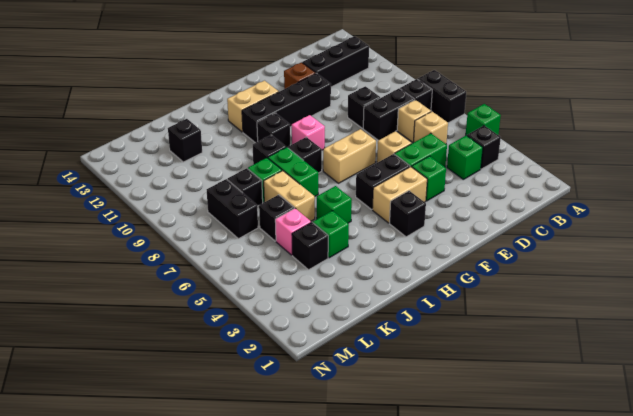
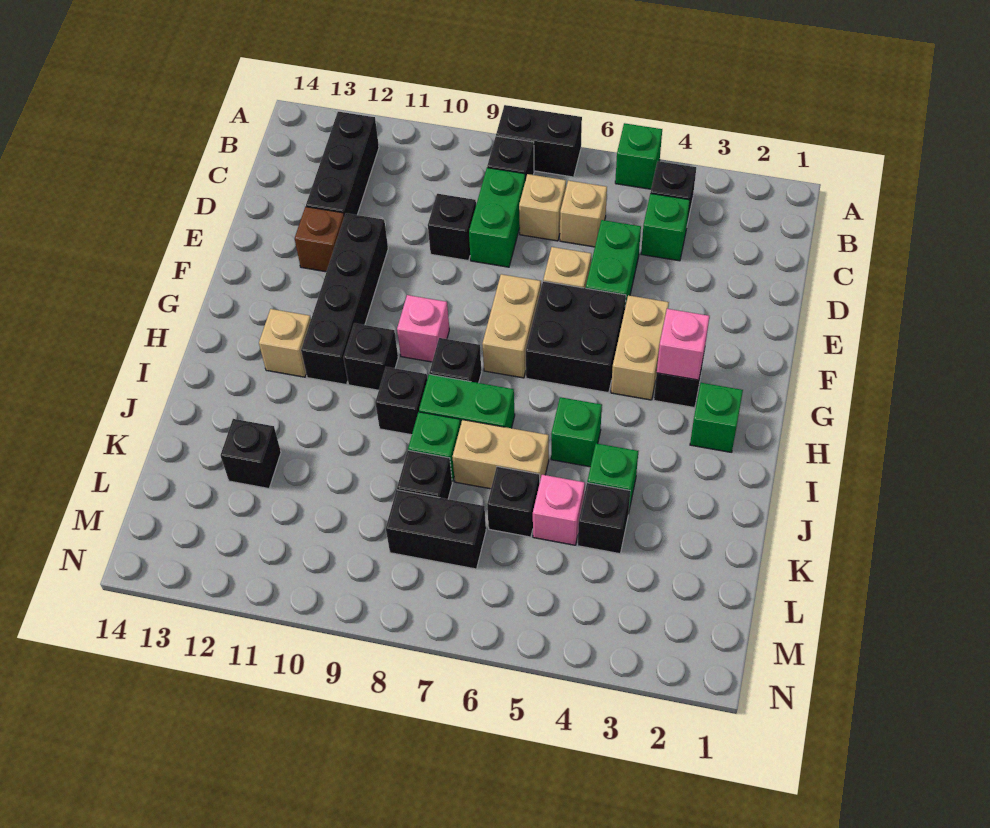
black 1x2 brick [363,88,415,140] -> green 1x2 brick [469,168,525,267]
green 1x1 brick [412,156,446,201] -> green 1x1 brick moved to [690,383,743,452]
black 1x2 brick [356,154,410,209] -> black 2x2 brick [526,281,626,393]
none -> pink 1x1 brick [657,309,710,380]
tan 1x2 brick [227,81,279,132] -> tan 1x1 brick [259,309,311,377]

